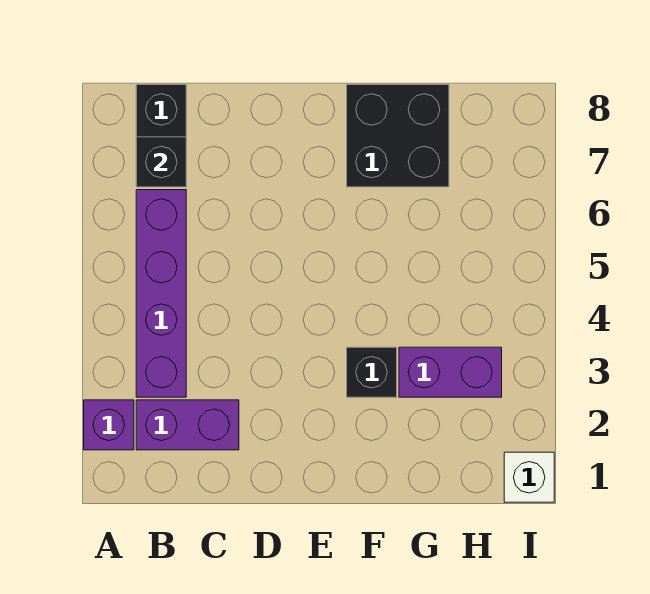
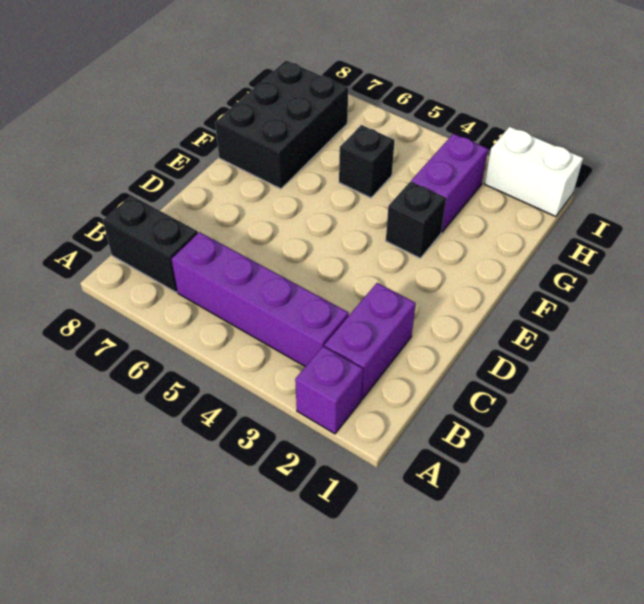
black 1x1 brick [136,137,186,187] -> black 1x1 brick moved to [339,125,395,198]
black 2x2 brick [347,85,449,187] -> black 2x3 brick [215,61,348,189]
white 1x1 brick [504,452,554,502] -> white 1x2 brick [484,127,583,217]

